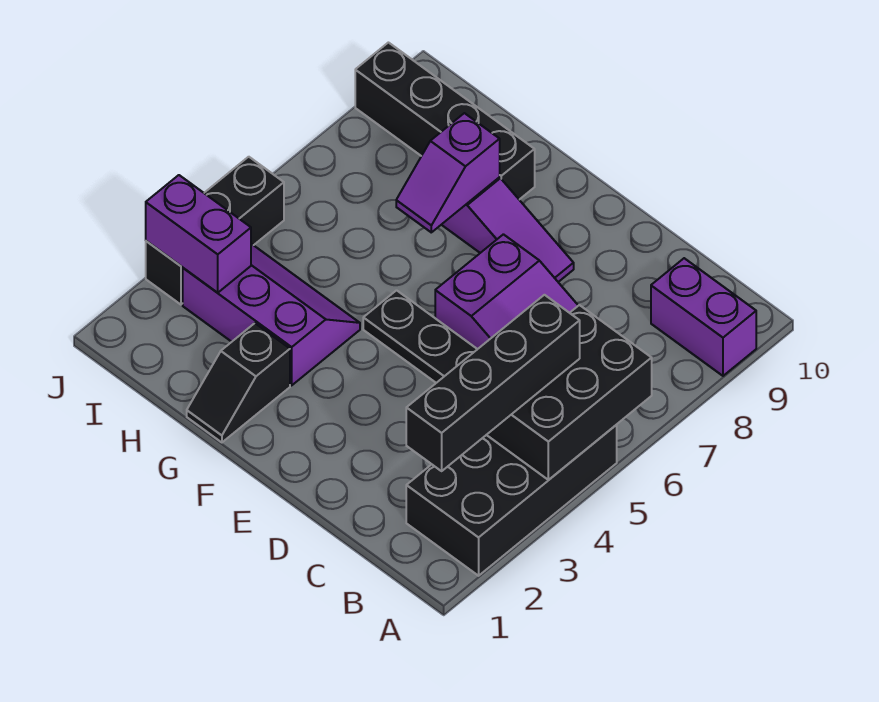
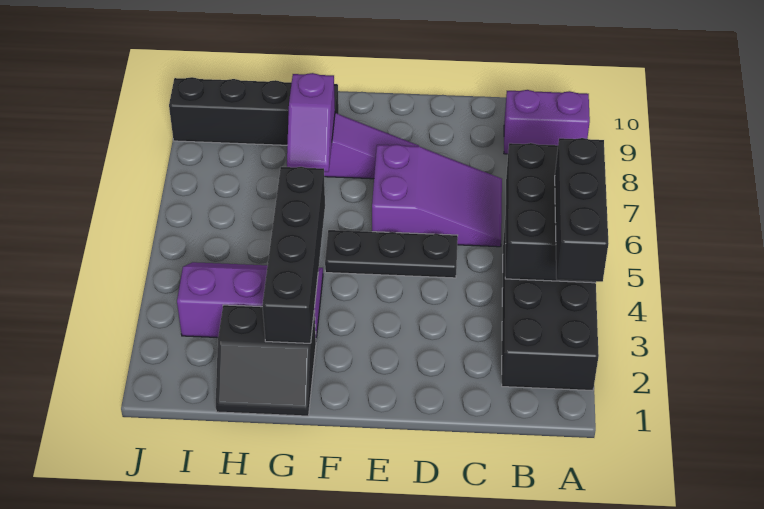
black 1x4 brick [406,295,580,471] -> black 1x4 brick moved to [262,167,325,343]
black 1x2 slope [187,323,290,442] -> black 2x2 slope [216,305,316,416]
purple 1x2 brick [146,175,251,293] -> none
black 1x3 brick [146,157,284,305] -> black 1x3 brick moved to [555,138,608,282]

